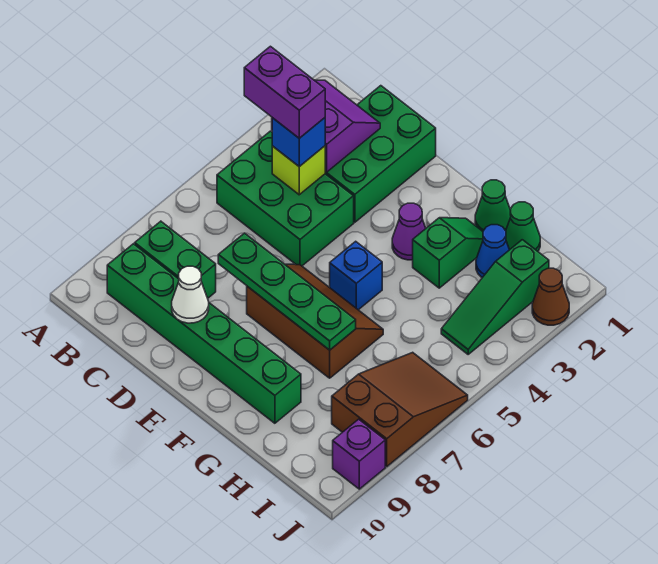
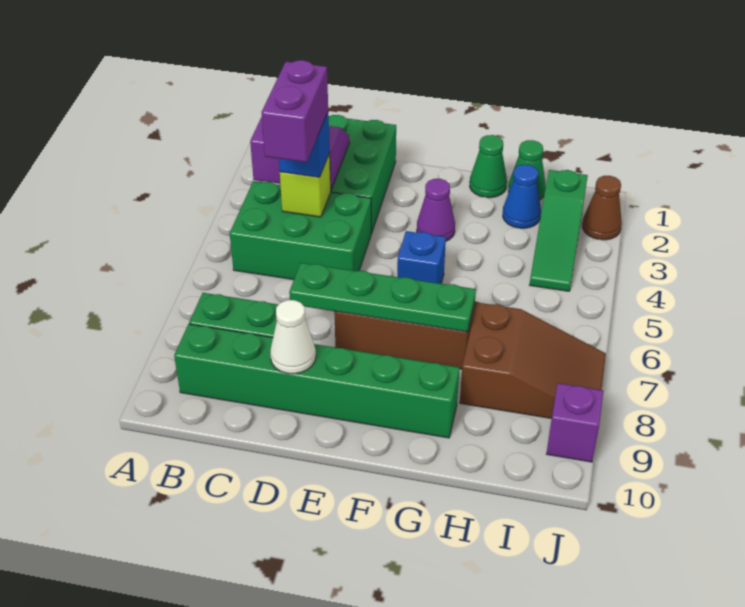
purple 1x2 brick [244,46,325,138] -> purple 1x2 brick turned to [262,60,328,162]
green 1x2 slope [413,218,483,288] -> none
brown 2x3 slope [332,352,468,466] -> brown 2x3 slope turned to [460,303,606,419]

